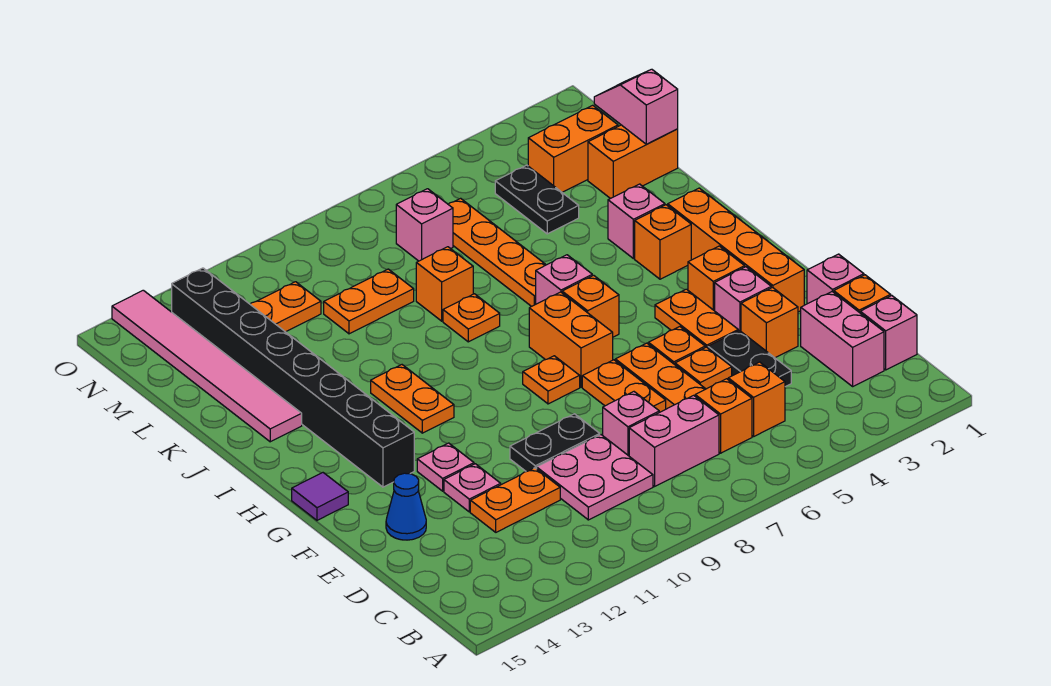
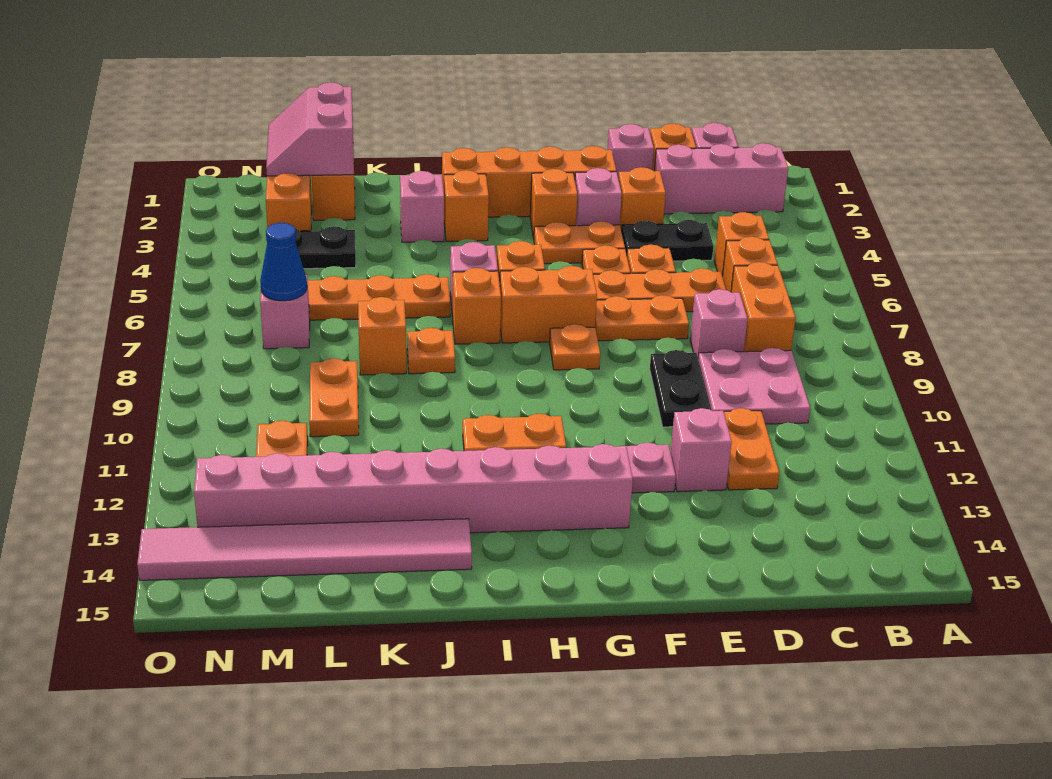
pink 1x2 brick [801,292,884,386] -> pink 1x3 brick [655,143,788,214]
pink 1x2 brick [629,395,719,487] -> orange 1x2 brick [731,262,796,352]
pink 1x1 plate [444,464,501,512] -> pink 1x1 brick [671,408,732,492]
blue 1x1 cone [386,473,426,540] -> blue 1x1 cone moved to [260,223,307,301]
black 1x8 brick [172,268,414,487] -> pink 1x8 brick [194,444,633,533]
purple 1x1 tile [292,473,348,520] -> none
none -> orange 1x1 brick [453,268,501,344]
pink 1x2 slope [594,69,678,144] -> pink 2x2 slope [266,82,354,176]

